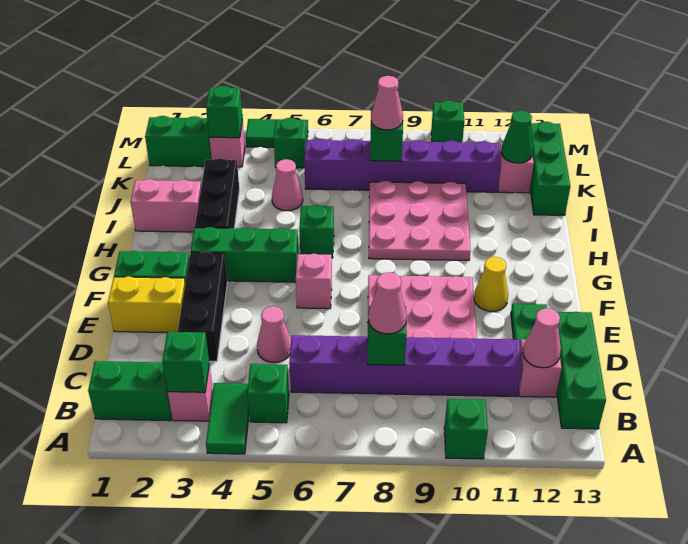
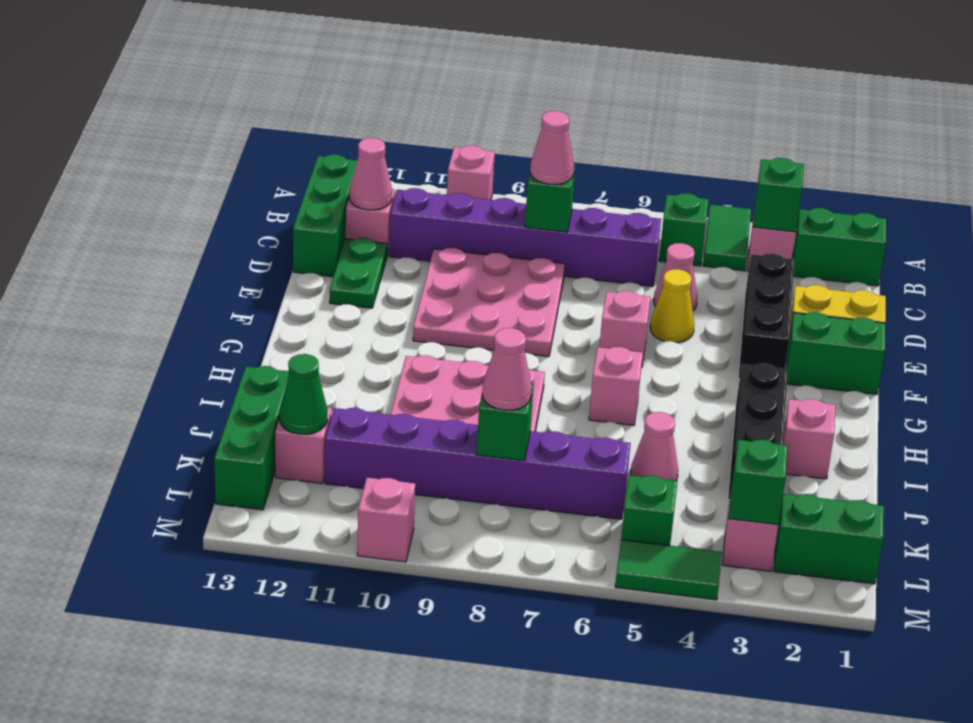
green 1x1 brick [444,399,488,459] -> pink 1x1 brick [447,146,495,200]
yellow 1x1 cone [474,257,508,311] -> yellow 1x1 cone moved to [650,269,694,343]
green 1x3 brick [191,227,299,282] -> none
green 1x1 brick [299,205,334,258] -> pink 1x1 brick [589,347,643,425]
pink 1x2 brick [131,179,201,232] -> pink 1x1 brick [783,399,835,479]
green 1x1 brick [431,100,464,142] -> pink 1x1 brick [357,478,415,562]

